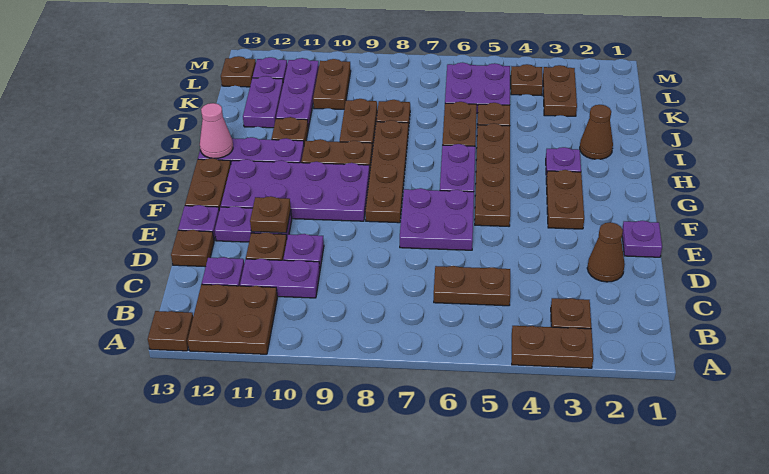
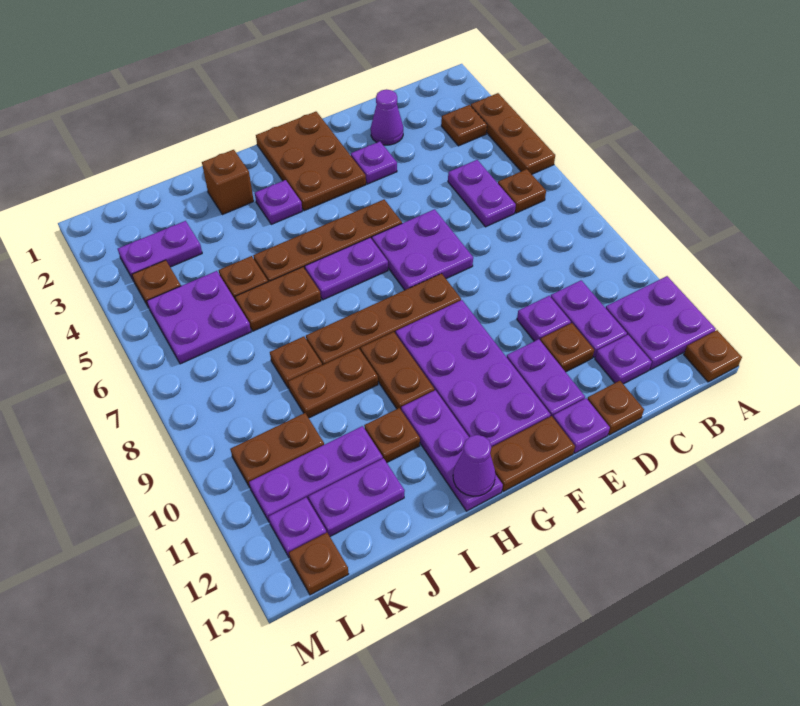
brown 1x2 plate [512,326,593,368] -> brown 1x3 plate [471,93,555,174]
brown 2x2 plate [188,284,277,354] -> purple 2x2 plate [606,276,716,370]
brown 1x2 plate [434,266,510,306] -> purple 1x2 plate [448,160,516,227]
brown 1x1 cone [587,222,625,282] -> purple 1x1 cone [371,89,403,145]
purple 1x1 plate [622,221,662,257] -> purple 1x1 plate moved to [351,141,397,184]
brown 1x1 plate [250,196,291,233] -> brown 1x1 plate moved to [498,169,546,213]
brown 1x2 plate [546,170,584,229] -> brown 2x3 plate [256,112,366,211]
pink 1x1 cone [200,103,233,158] -> purple 1x1 cone [453,435,495,496]
brown 1x1 cone [580,105,613,159] -> brown 1x1 brick [202,150,254,215]
brown 1x2 plate [543,65,577,116] -> purple 1x2 plate [118,221,202,281]

